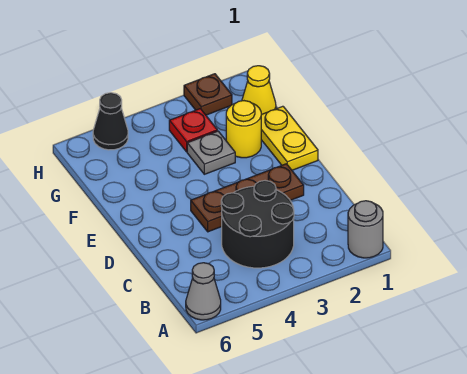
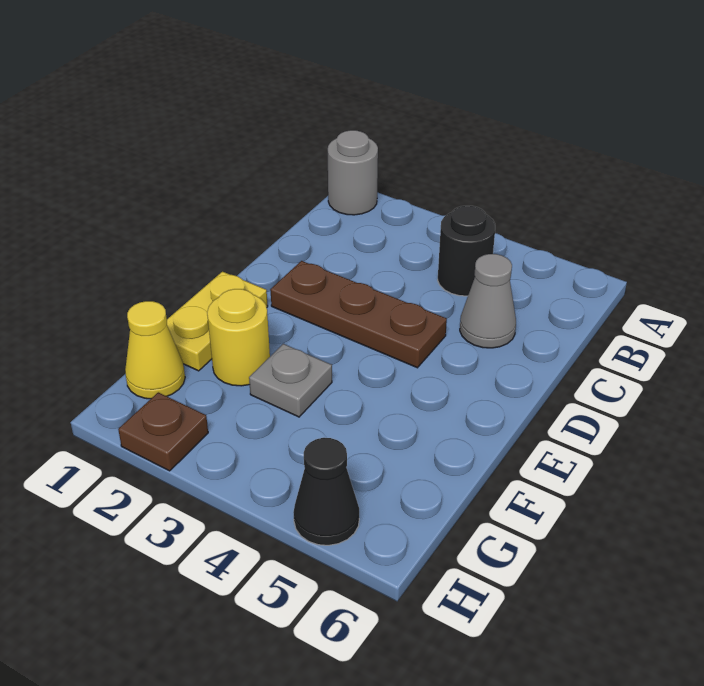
grey 1x1 cone [186,263,221,320] -> grey 1x1 cone moved to [460,254,516,348]
black 2x2 round brick [221,181,294,268] -> black 1x1 round brick [438,206,495,296]
red 1x1 plate [169,109,217,152] -> none

